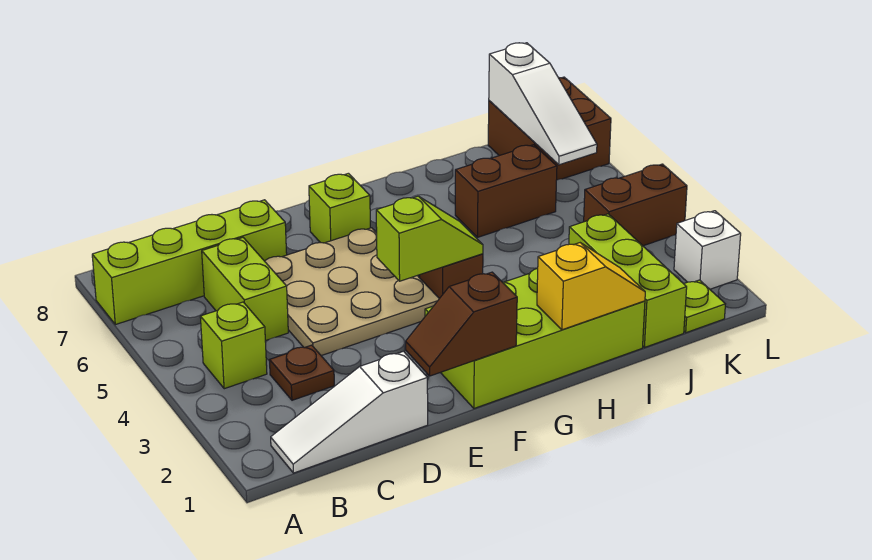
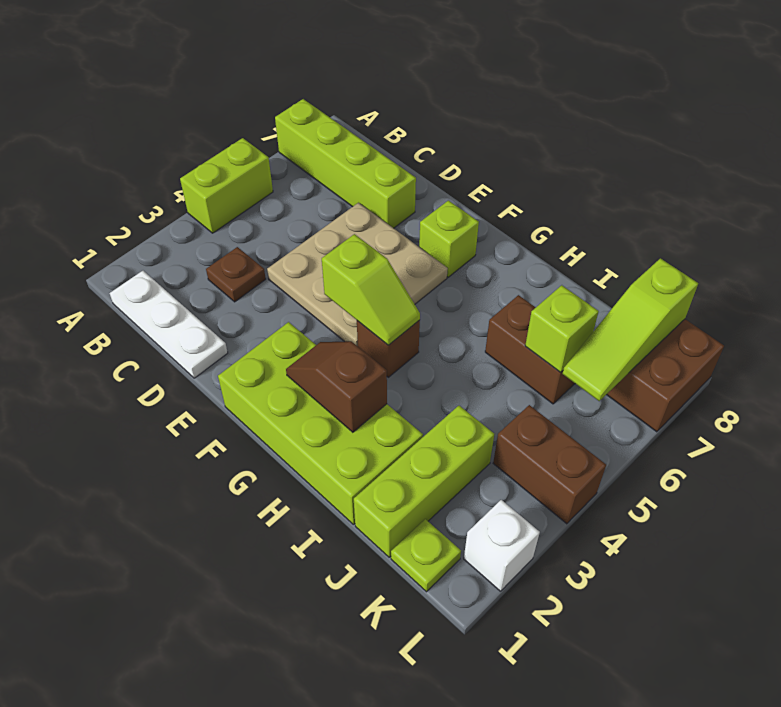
white 1x3 slope [271,351,428,473] -> white 1x3 plate [110,271,228,378]
lime 1x1 brick [200,302,267,389] -> lime 1x1 brick moved to [525,285,599,373]
lime 1x2 brick [202,238,288,341] -> lime 1x2 brick moved to [180,138,273,233]
brown 1x2 slope [406,272,517,376] -> brown 1x2 slope moved to [286,341,387,432]
yellow 1x2 slope [537,243,645,330] -> none
white 1x3 slope [489,43,597,165] -> lime 1x3 slope [563,258,698,401]

